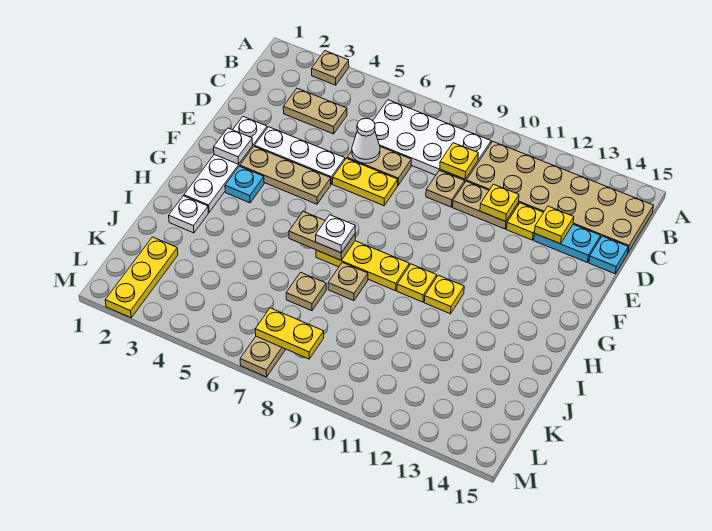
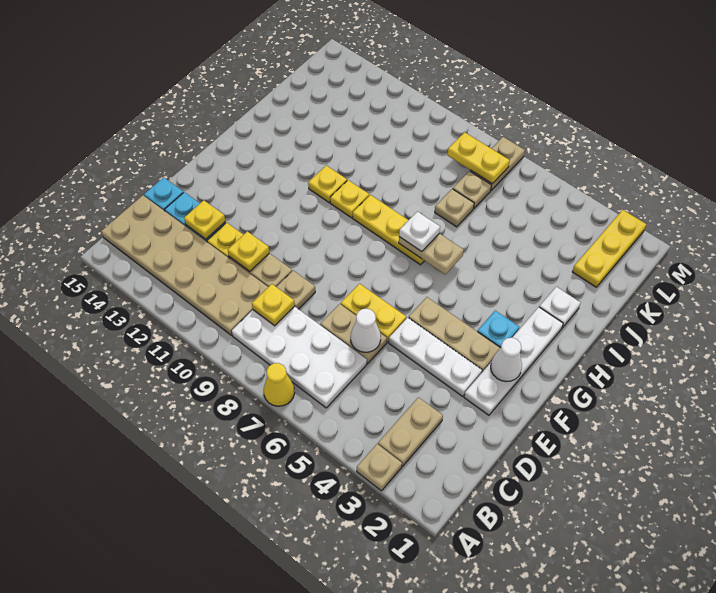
none -> yellow 1x1 cone [264,363,295,406]
tan 1x2 plate [283,88,347,134] -> tan 1x2 plate turned to [378,397,443,466]
white 1x1 plate [214,128,253,164] -> white 1x1 cone [491,338,522,382]
tan 1x1 plate [328,262,368,301] -> tan 1x1 plate moved to [453,171,491,208]

